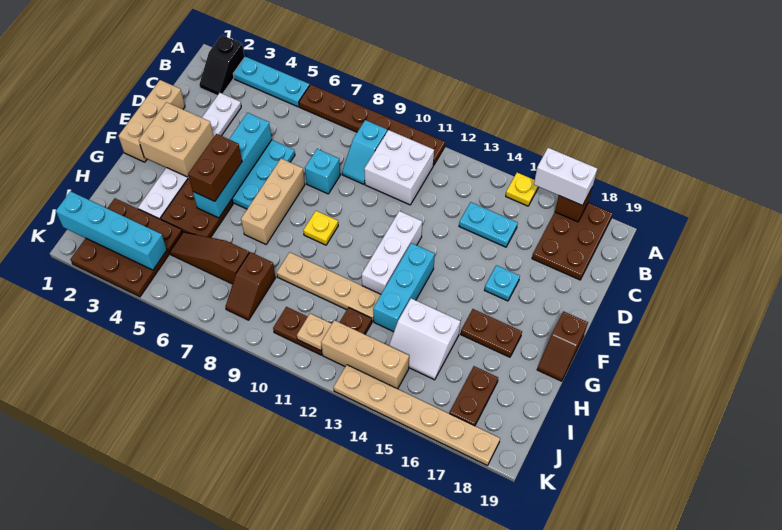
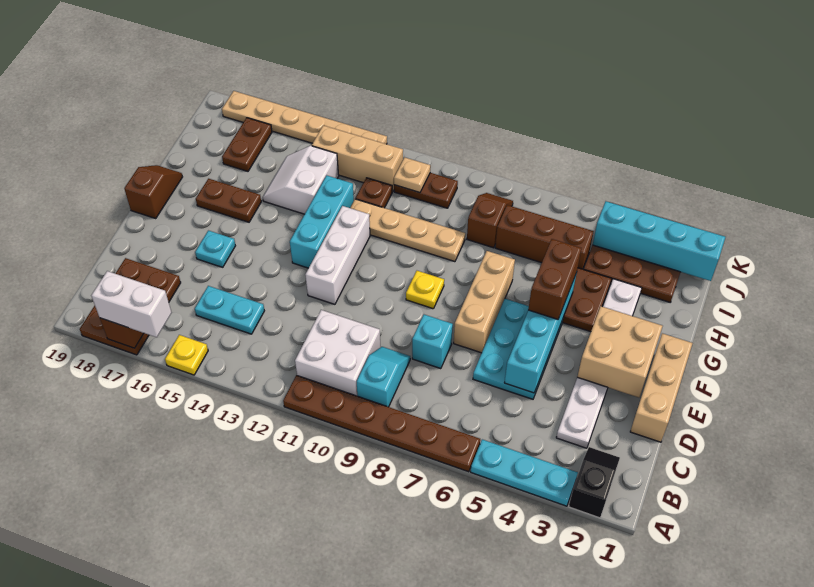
white 2x2 slope [389,298,460,380] -> white 2x2 slope turned to [263,146,339,214]
brown 1x3 slope [170,232,249,284] -> brown 1x3 brick [495,205,594,269]

